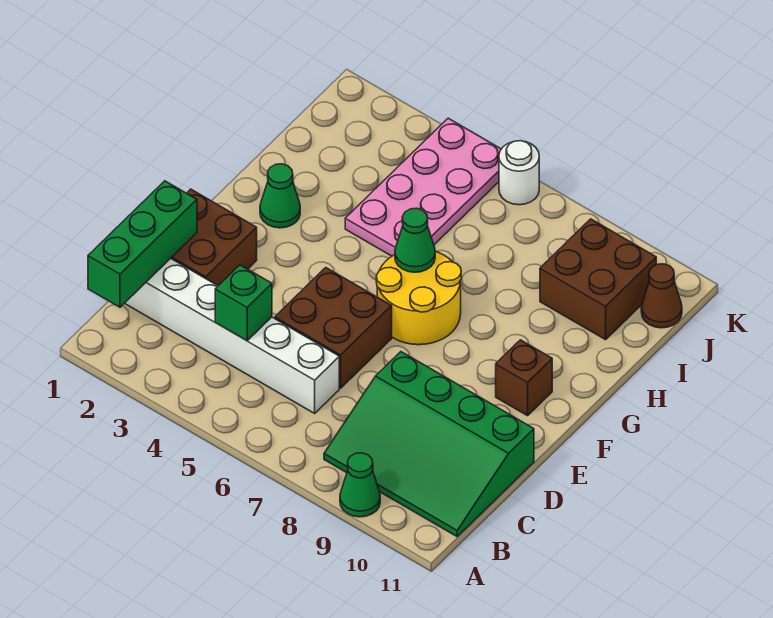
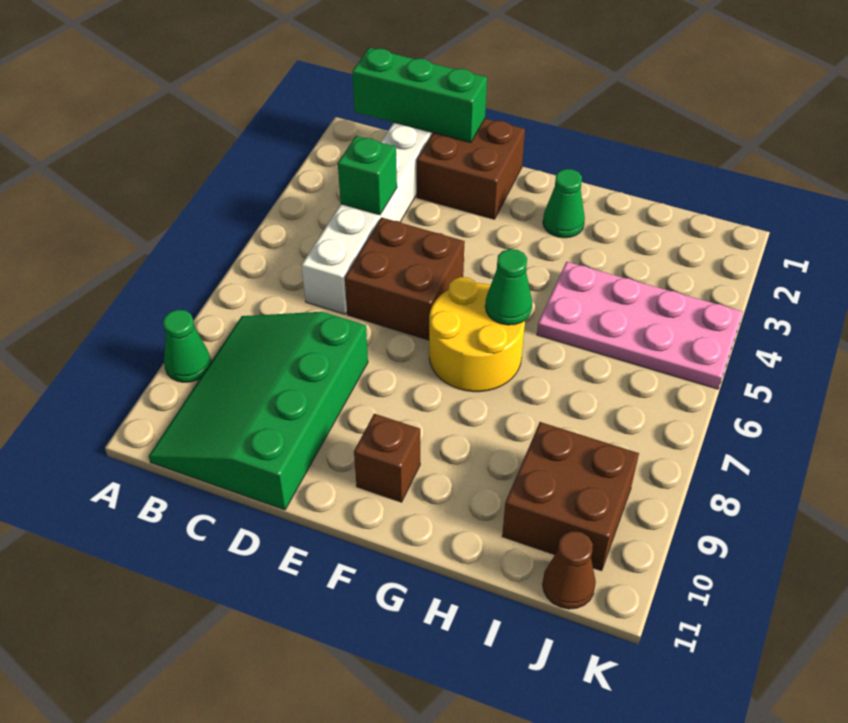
white 1x1 round brick [499,141,539,205] -> none

